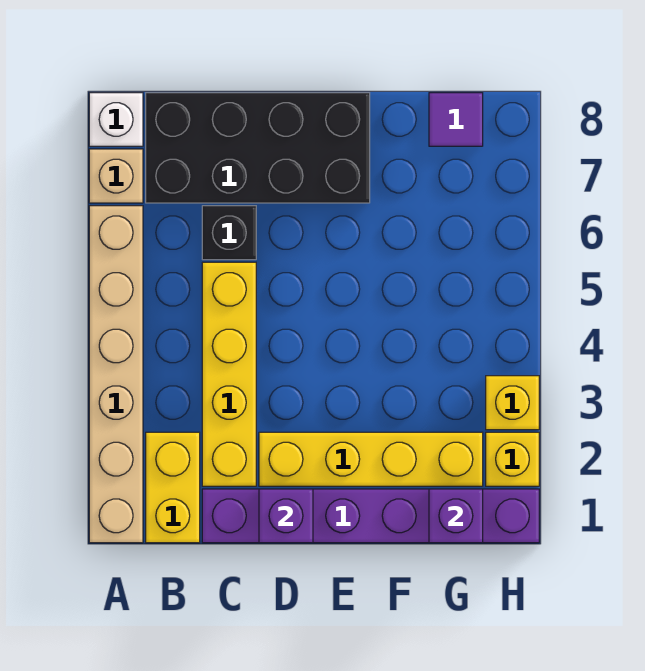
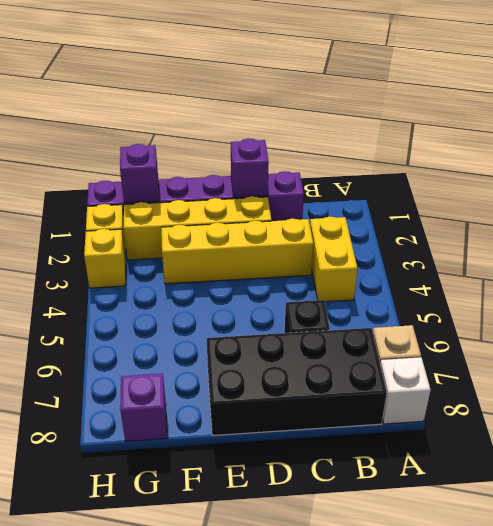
tan 1x6 brick [89,206,143,543] -> none
yellow 1x2 brick [146,432,200,543] -> yellow 1x2 brick moved to [310,217,357,302]
yellow 1x4 brick [202,262,256,486] -> yellow 1x4 brick turned to [161,219,313,284]
purple 1x1 tile [429,93,483,146] -> purple 1x1 brick [120,374,167,441]

